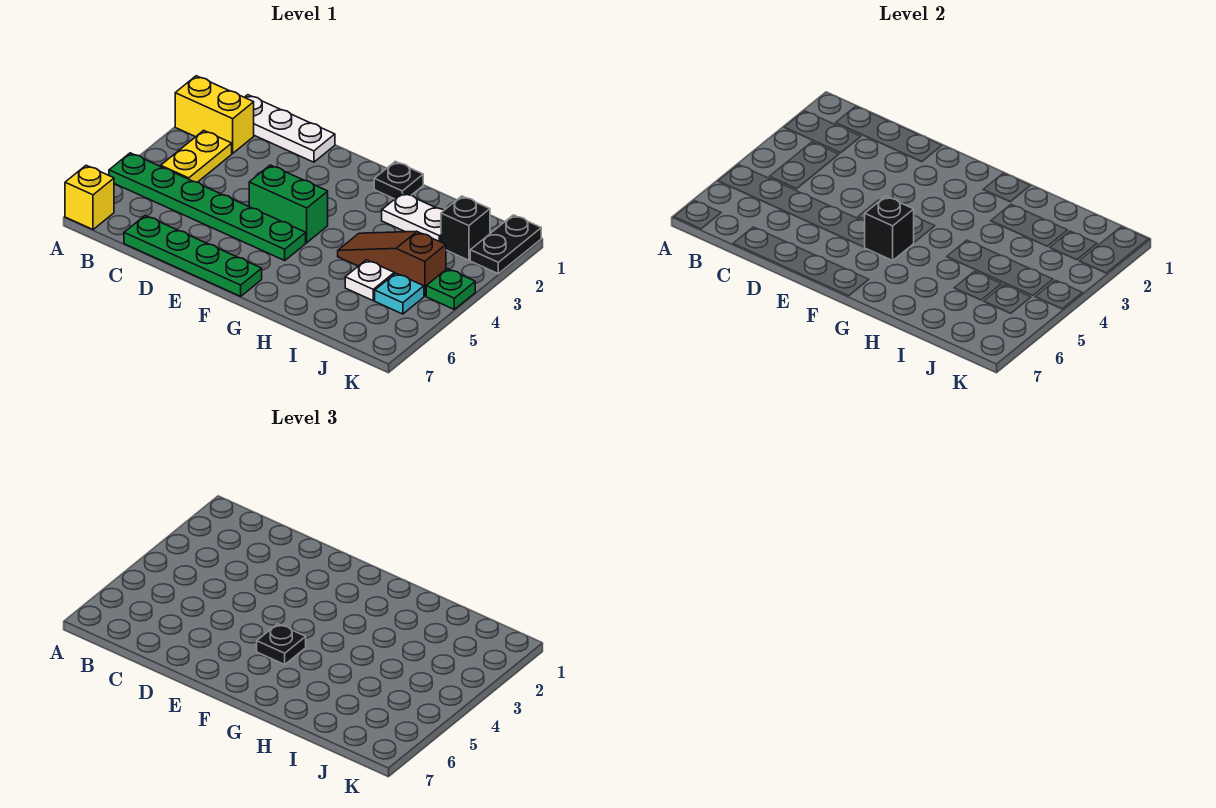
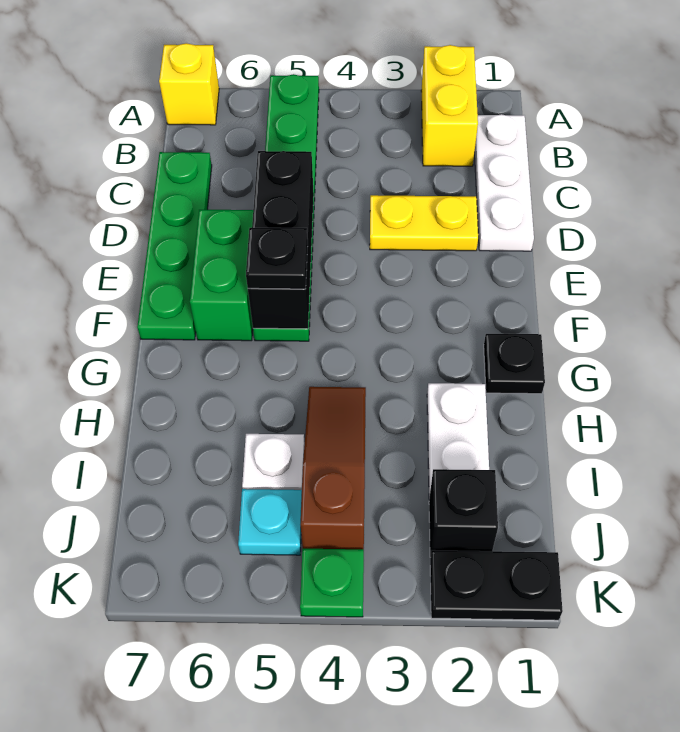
yellow 1x2 plate [161,130,232,182] -> yellow 1x2 plate moved to [370,195,478,251]
green 1x2 brick [249,165,328,243] -> green 1x2 brick moved to [190,210,253,341]
black 1x1 brick [864,196,914,260] -> black 1x3 brick [248,151,314,329]

